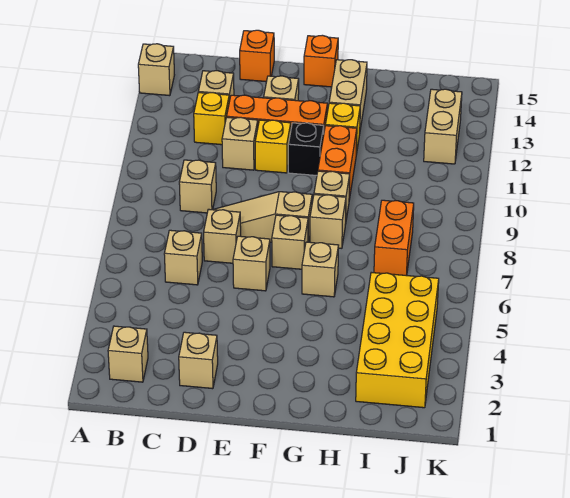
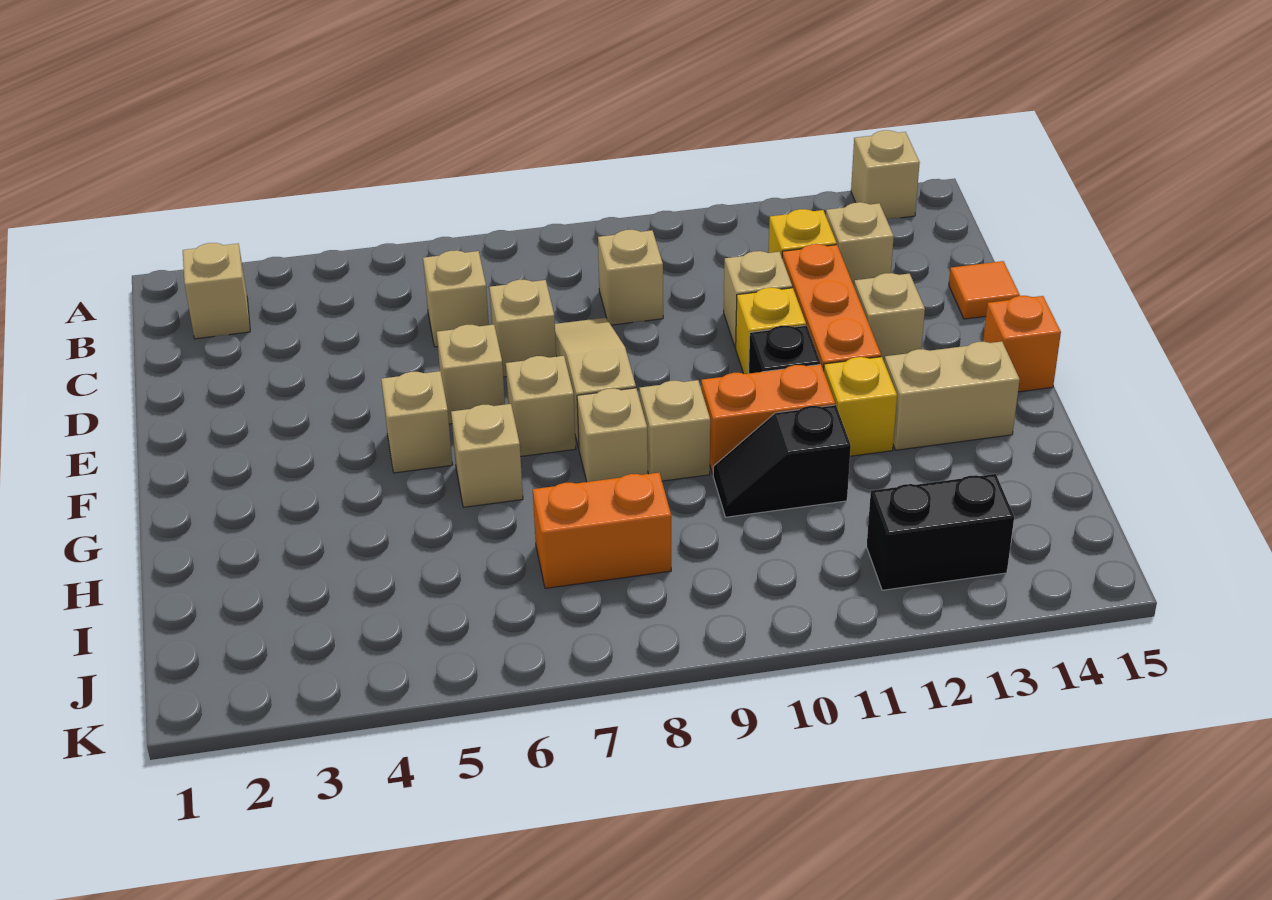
tan 1x1 brick [179,332,218,389] -> tan 1x1 brick moved to [381,371,453,473]
orange 1x1 brick [240,30,274,82] -> orange 1x1 tile [949,261,1020,319]
none -> black 1x2 slope [713,405,851,517]
yellow 2x4 brick [356,272,439,408] -> none
tan 1x2 brick [424,89,462,164] -> black 1x2 brick [867,474,1014,590]

